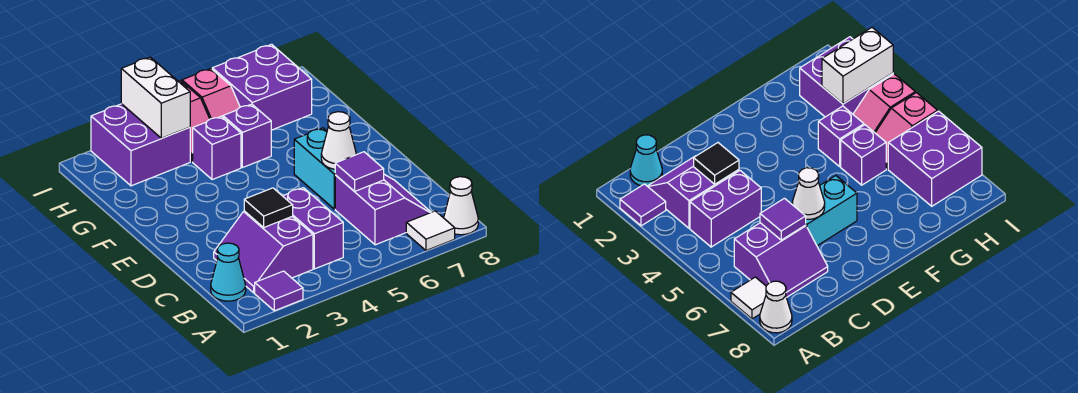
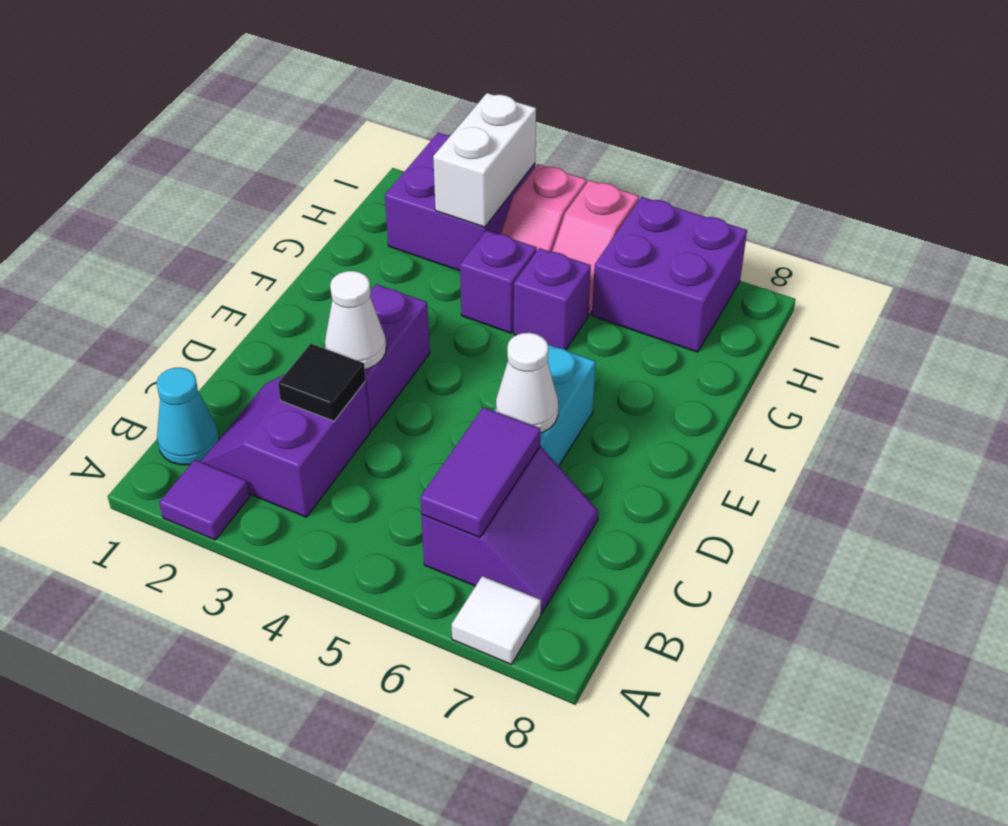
white 1x1 cone [444,177,478,235] -> white 1x1 cone moved to [325,271,386,370]
purple 1x2 brick [283,188,343,269] -> purple 1x2 brick moved to [324,284,430,431]
purple 1x1 tile [335,152,384,191] -> purple 1x2 tile [420,407,540,537]

